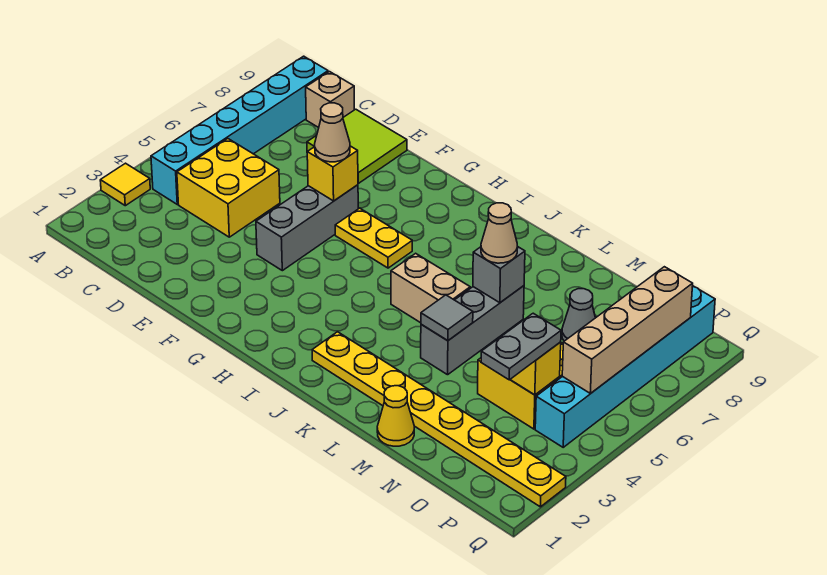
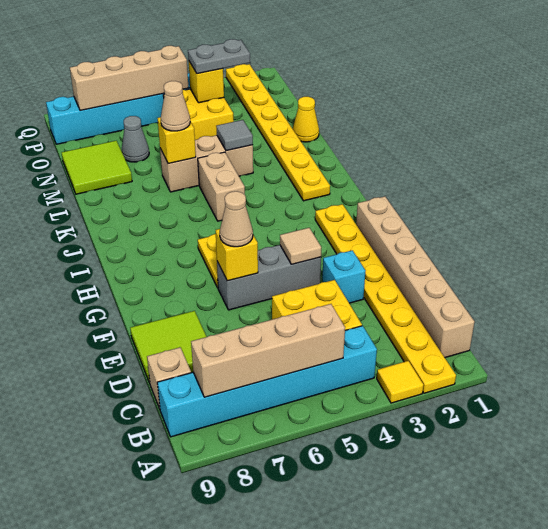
none -> yellow 1x8 plate [315,204,456,393]
none -> tan 1x6 brick [356,196,474,358]
none -> tan 1x4 brick [191,304,345,397]
none -> cyan 1x1 brick [322,250,365,303]
none -> tan 1x1 tile [280,228,321,264]
grey 1x3 brick [421,286,524,375] -> tan 1x3 brick [160,135,253,192]
grey 1x1 brick [473,247,525,303] -> yellow 1x1 brick [158,117,196,164]
none -> lime 2x2 tile [62,141,132,194]

